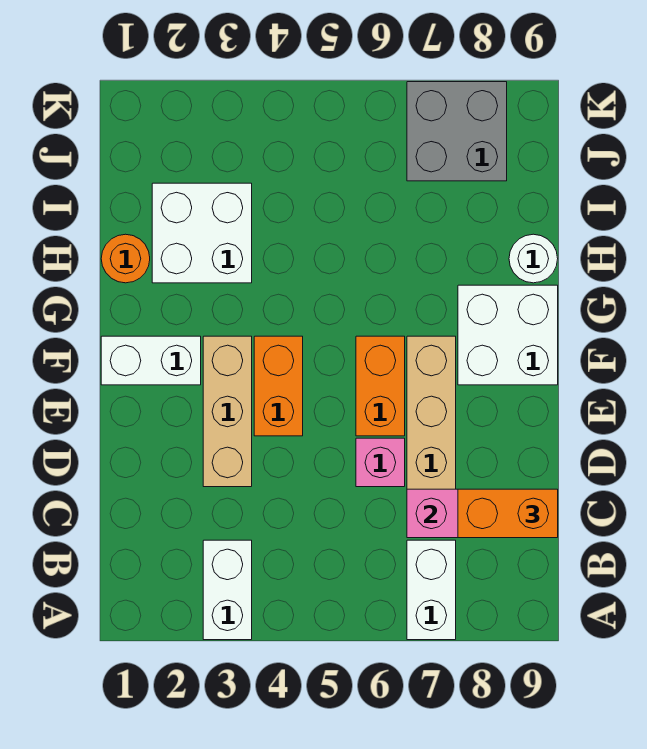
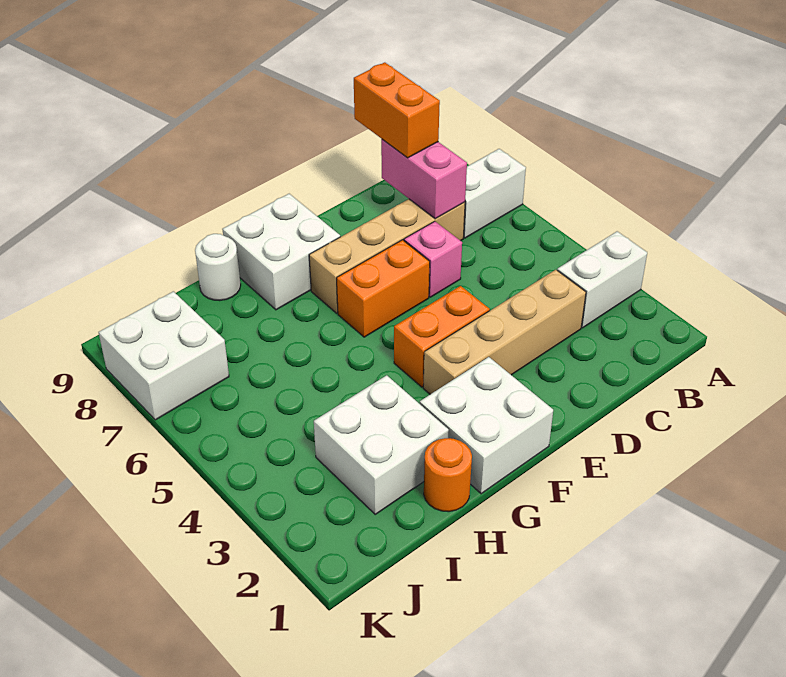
tan 1x3 brick [203,336,252,487] -> tan 1x4 brick [423,270,586,394]
white 1x2 brick [101,336,201,385] -> white 2x2 brick [420,357,553,494]
grey 2x2 brick [407,82,507,181] -> white 2x2 brick [99,291,229,420]

